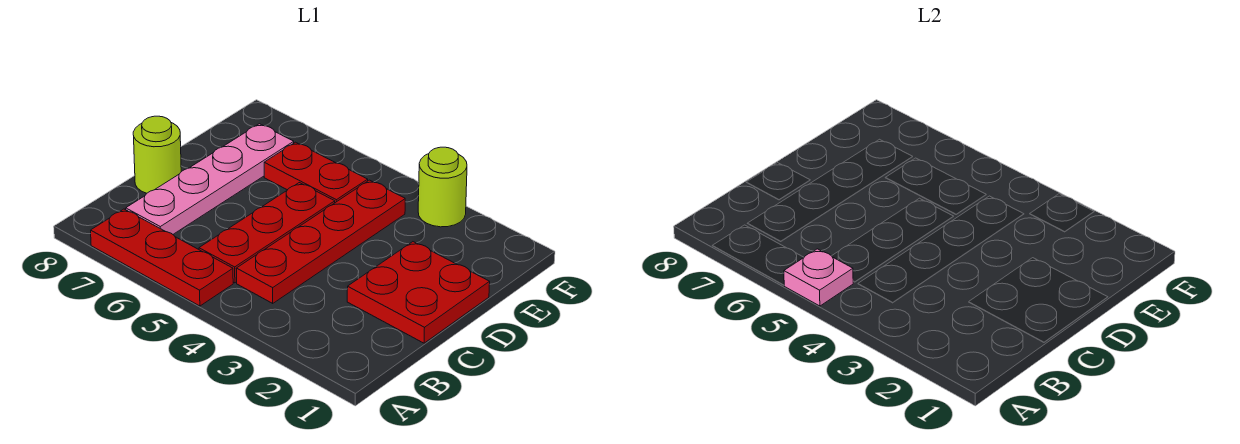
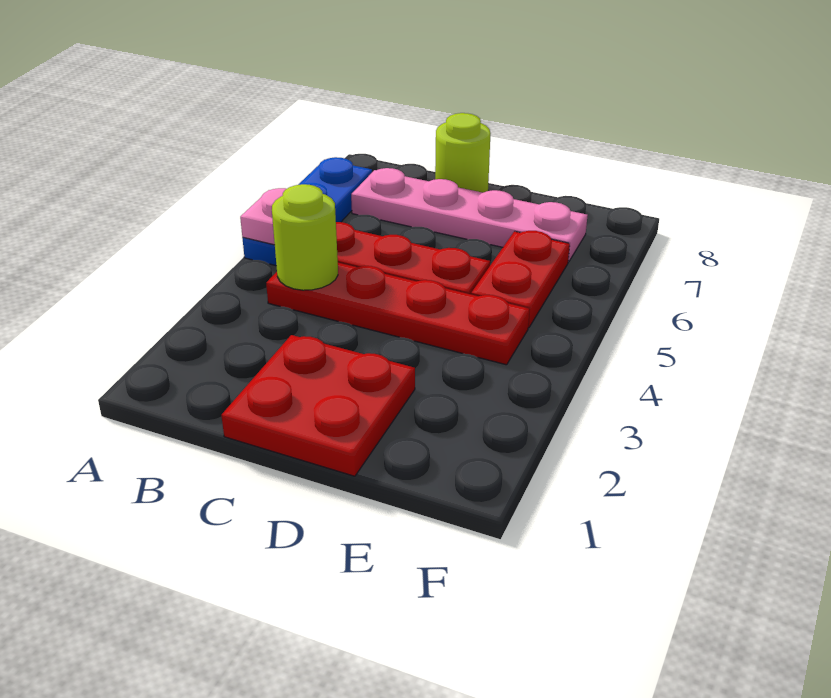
red 1x3 plate [91,209,233,306] -> blue 1x3 plate [242,157,372,266]
lime 1x1 round brick [418,147,467,227] -> lime 1x1 round brick moved to [272,184,338,290]

